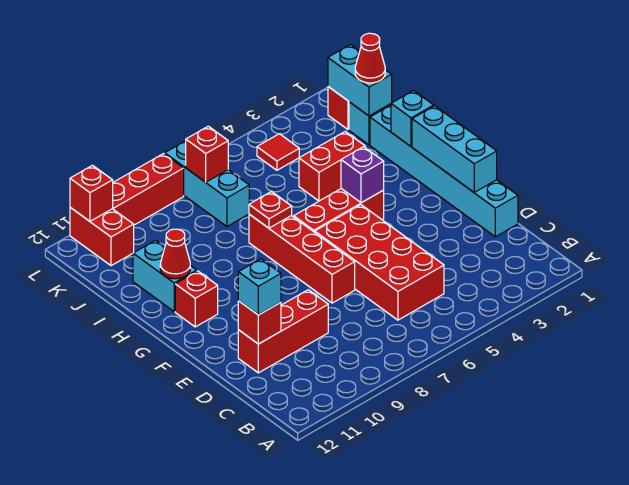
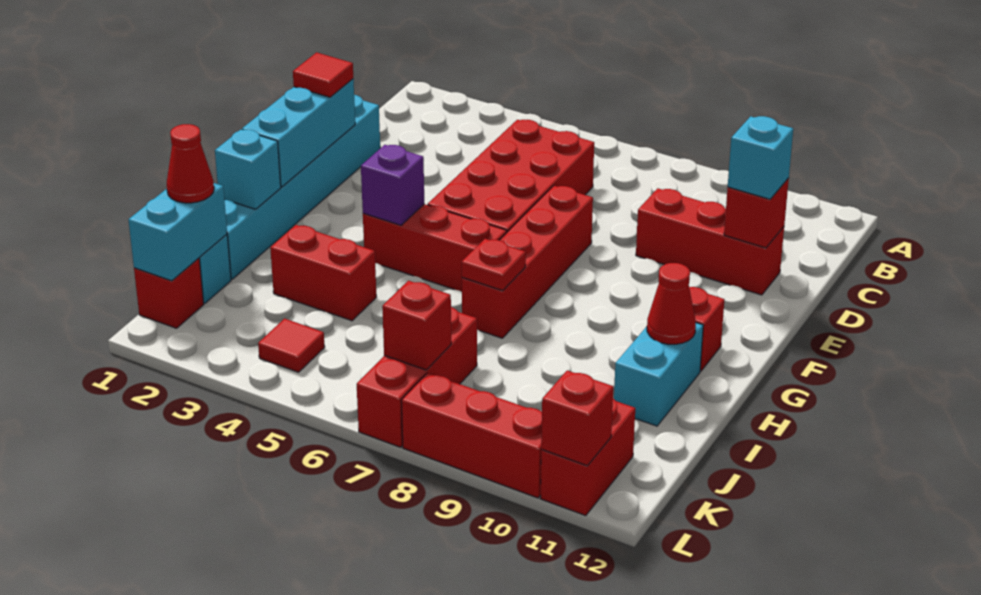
none -> red 1x1 tile [293,52,353,97]
cyan 1x3 brick [165,141,249,226] -> red 1x3 brick [357,307,477,447]

